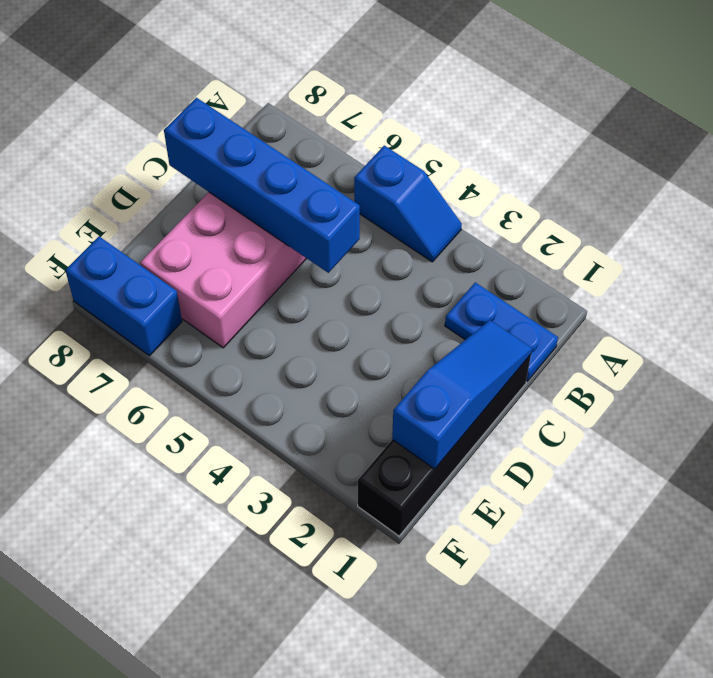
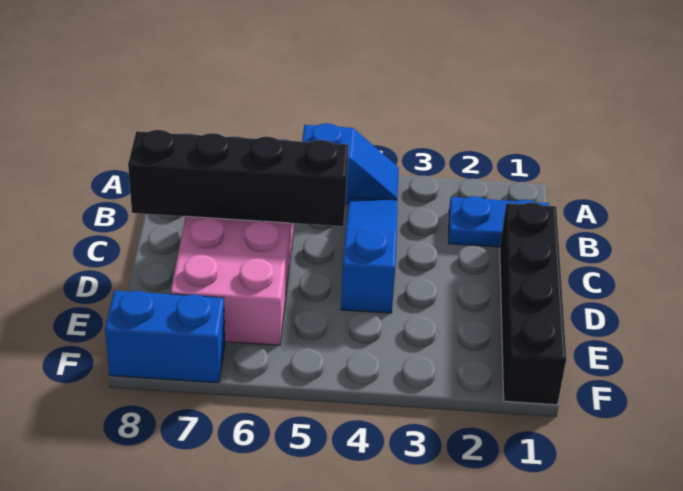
blue 1x3 slope [392,320,532,469] -> blue 1x3 slope moved to [341,197,397,313]
blue 1x4 brick [164,98,360,273] -> black 1x4 brick [128,130,348,226]

